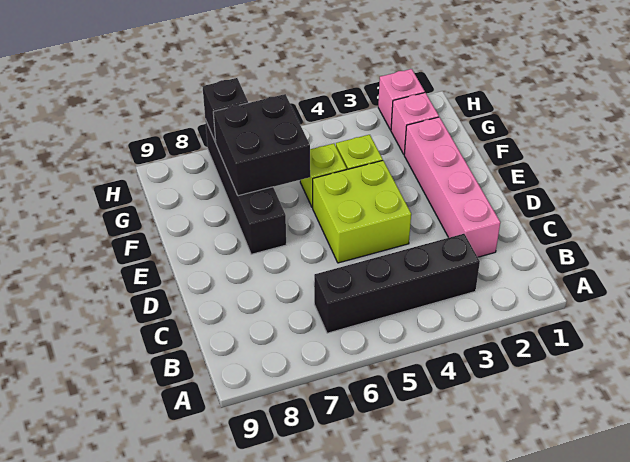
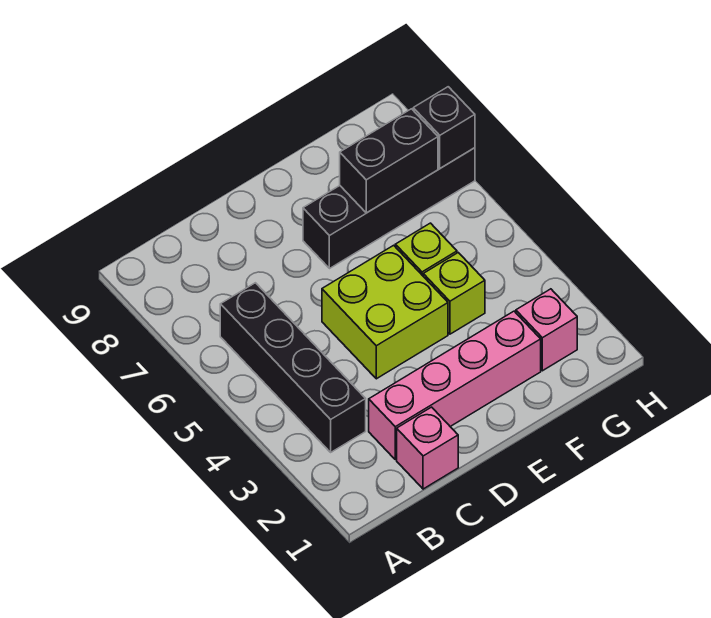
black 2x2 brick [213,94,310,196] -> black 1x2 brick [340,109,438,213]
pink 1x1 brick [378,69,425,130] -> pink 1x1 brick moved to [397,407,458,489]

